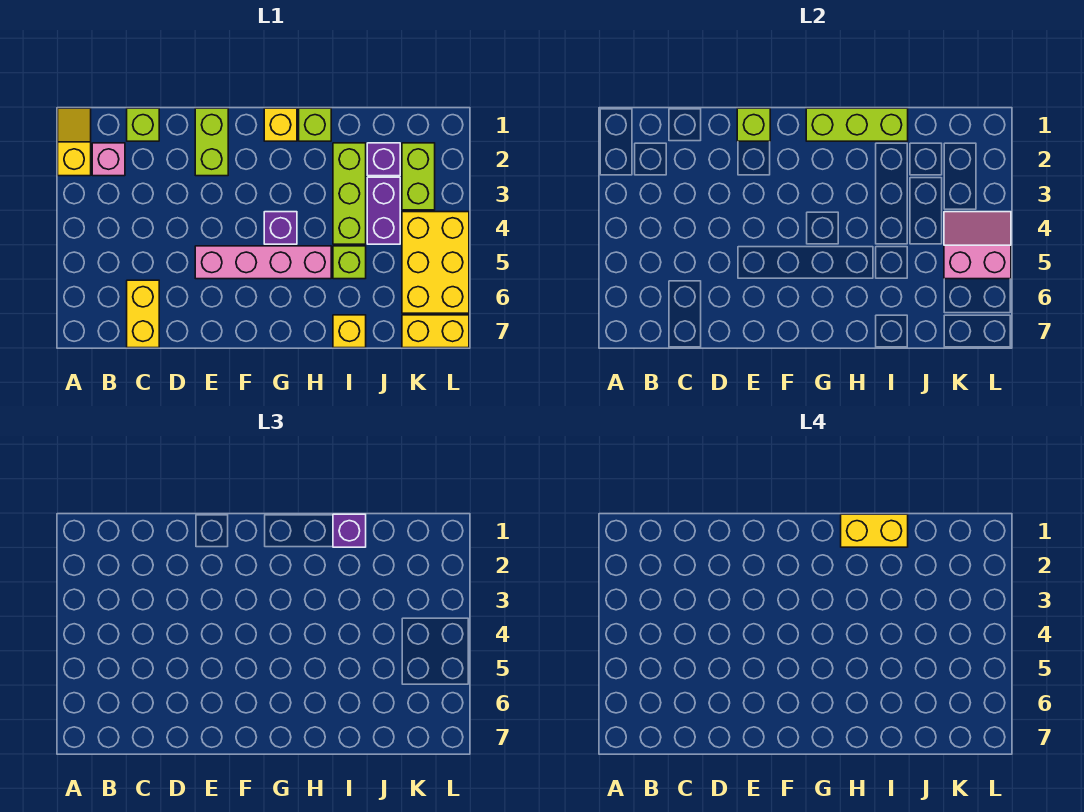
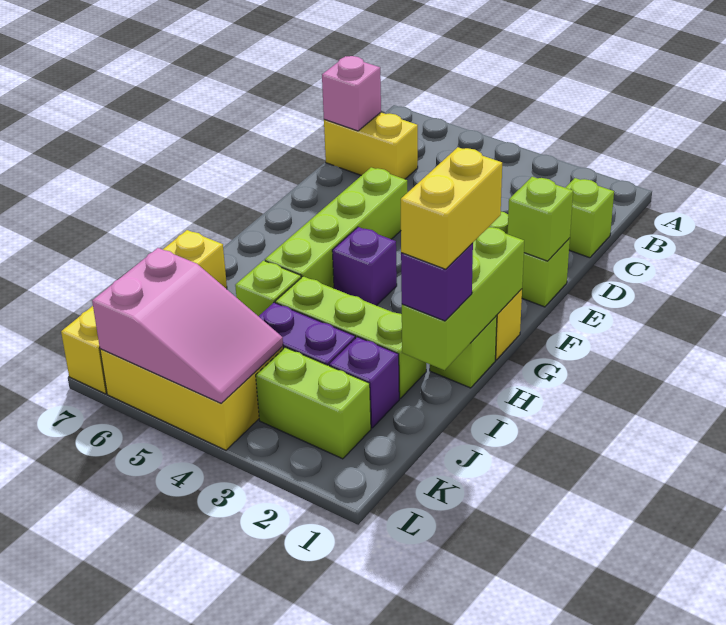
yellow 1x2 slope [58,108,91,176] -> none
pink 1x1 brick [92,143,125,176] -> pink 1x1 brick moved to [322,56,381,131]
pink 1x4 brick [195,246,331,279] -> lime 1x4 brick [265,167,408,288]
pink 2x2 slope [944,212,1011,279] -> pink 2x3 slope [92,248,283,403]

